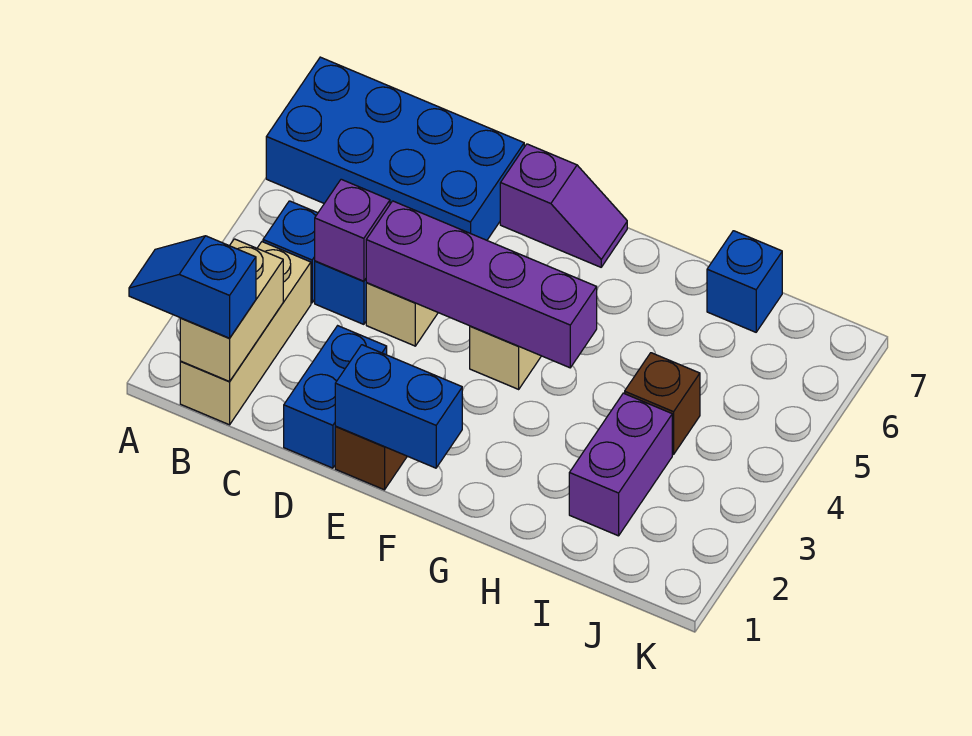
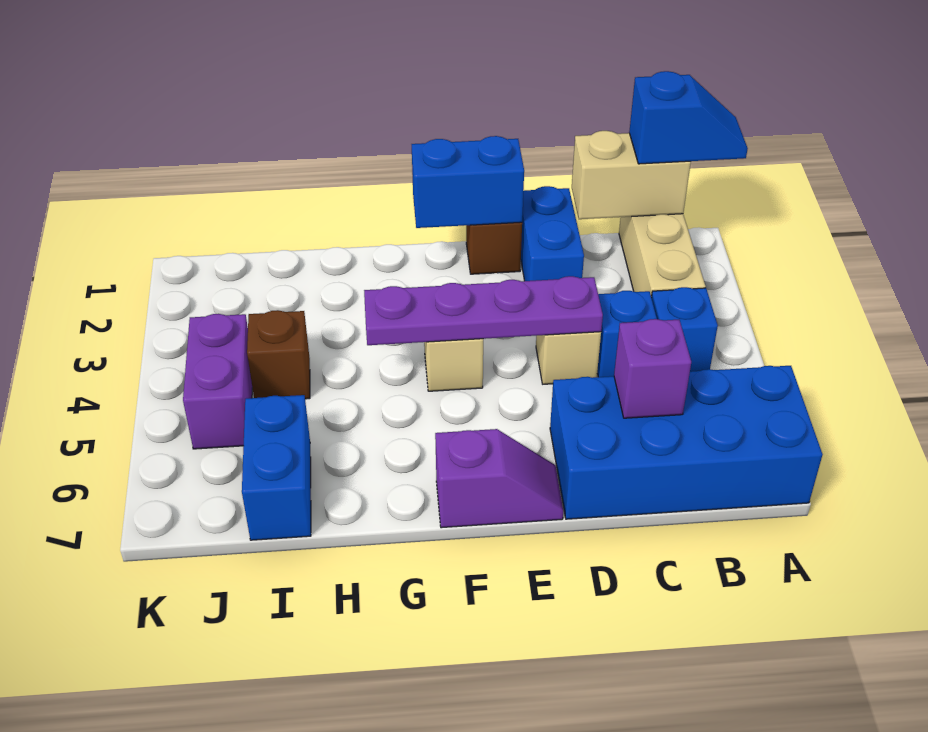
tan 1x2 brick [180,239,283,381] -> tan 1x2 brick turned to [572,131,691,219]
purple 1x1 brick [315,179,390,281] -> purple 1x1 brick moved to [614,319,691,418]
purple 1x4 brick [366,201,597,368] -> purple 1x4 plate [364,276,603,345]
purple 1x2 slope [500,144,627,267] -> purple 1x2 slope turned to [435,429,563,528]
purple 1x2 brick [569,393,672,536] -> purple 1x2 brick moved to [183,314,252,449]
blue 1x1 brick [707,231,782,332] -> blue 1x2 brick [242,395,311,540]

